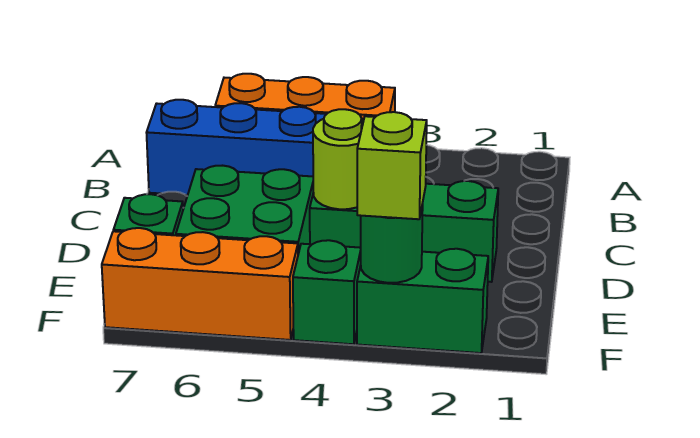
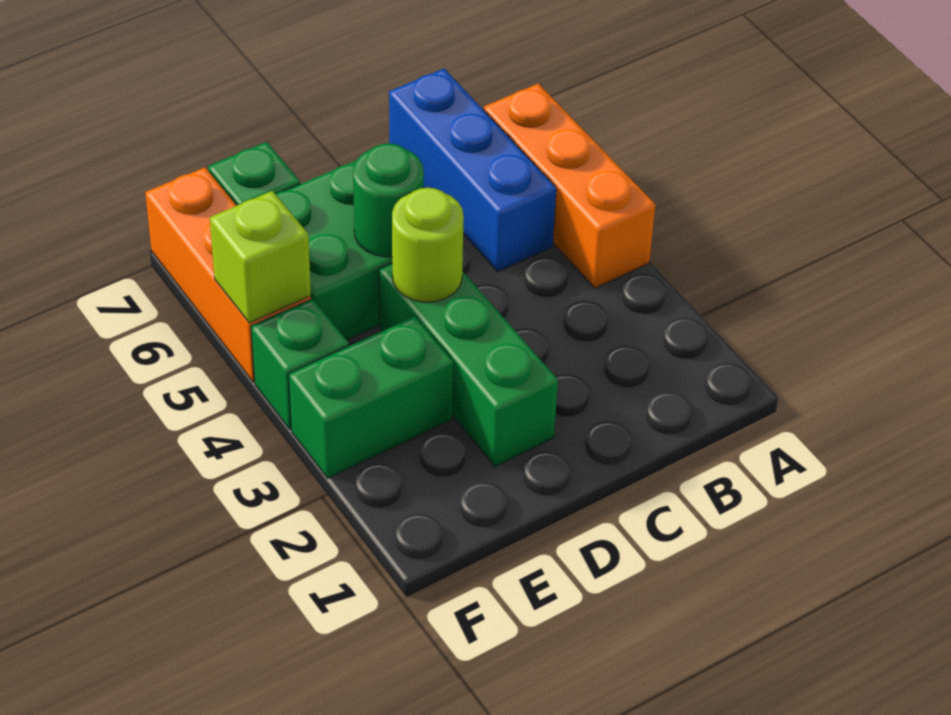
green 1x2 brick [357,249,488,353] -> green 1x2 brick turned to [289,316,453,478]
green 1x1 round brick [361,204,423,283] -> green 1x1 round brick moved to [353,143,424,257]
lime 1x1 brick [357,112,427,219] -> lime 1x1 brick moved to [210,191,311,323]

